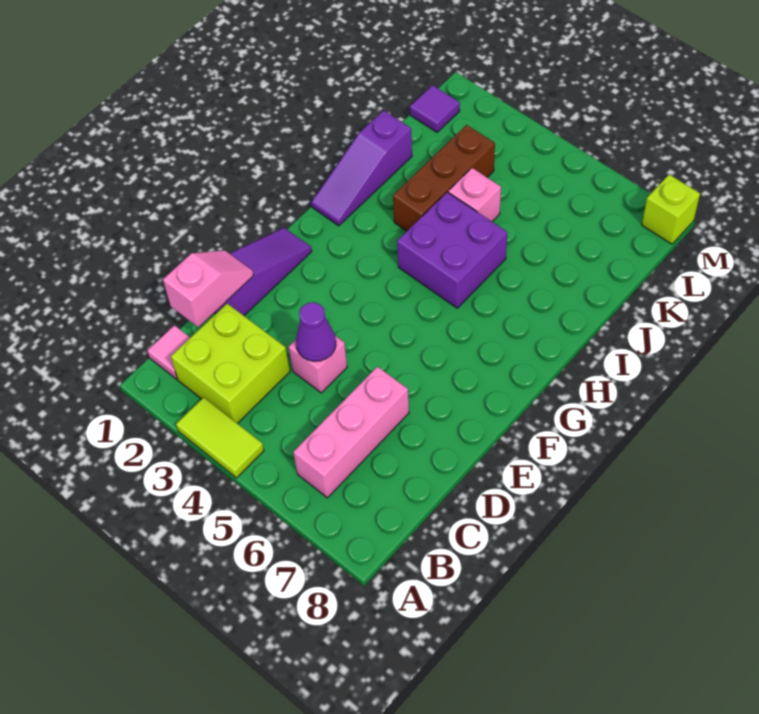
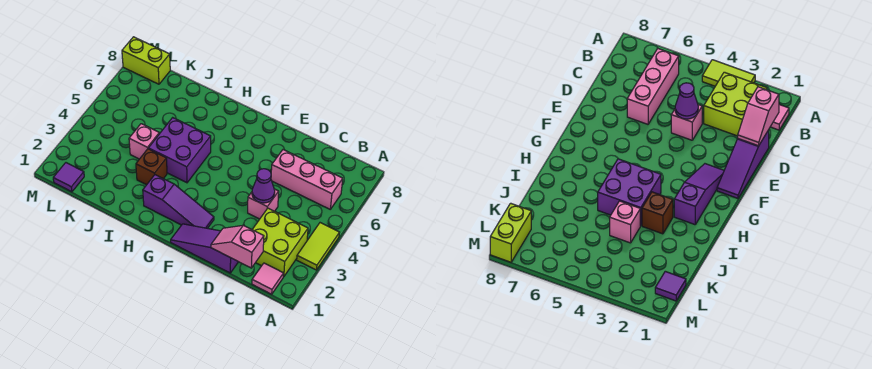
purple 1x3 slope [311,110,412,226] -> purple 1x3 slope moved to [143,175,214,228]
brown 1x3 brick [393,125,495,231] -> brown 1x1 brick [136,149,167,185]
lime 1x1 brick [642,175,700,244] -> lime 1x2 brick [122,37,170,84]

